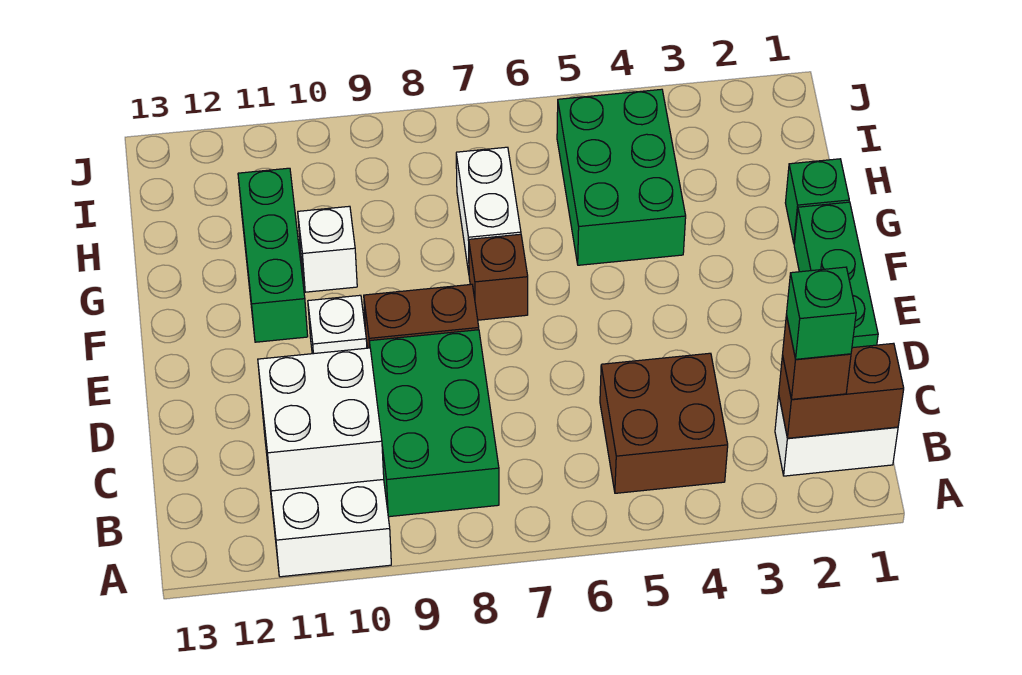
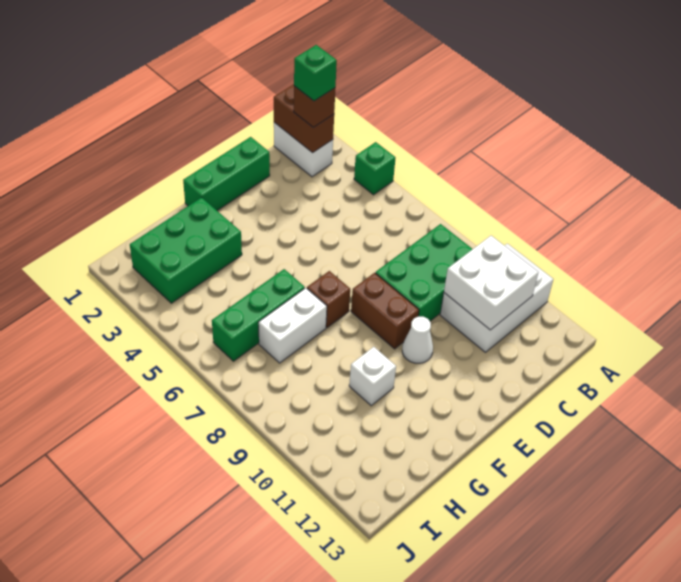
brown 2x2 brick [600,353,728,493] -> none
white 1x1 brick [308,295,367,354] -> white 1x1 cone [402,316,433,363]
green 1x3 brick [238,168,308,342] -> green 1x3 brick moved to [212,269,305,361]
green 1x1 brick [785,159,849,243] -> green 1x1 brick moved to [354,142,395,195]
green 2x3 brick [557,89,686,265] -> green 2x3 brick moved to [130,198,242,303]

